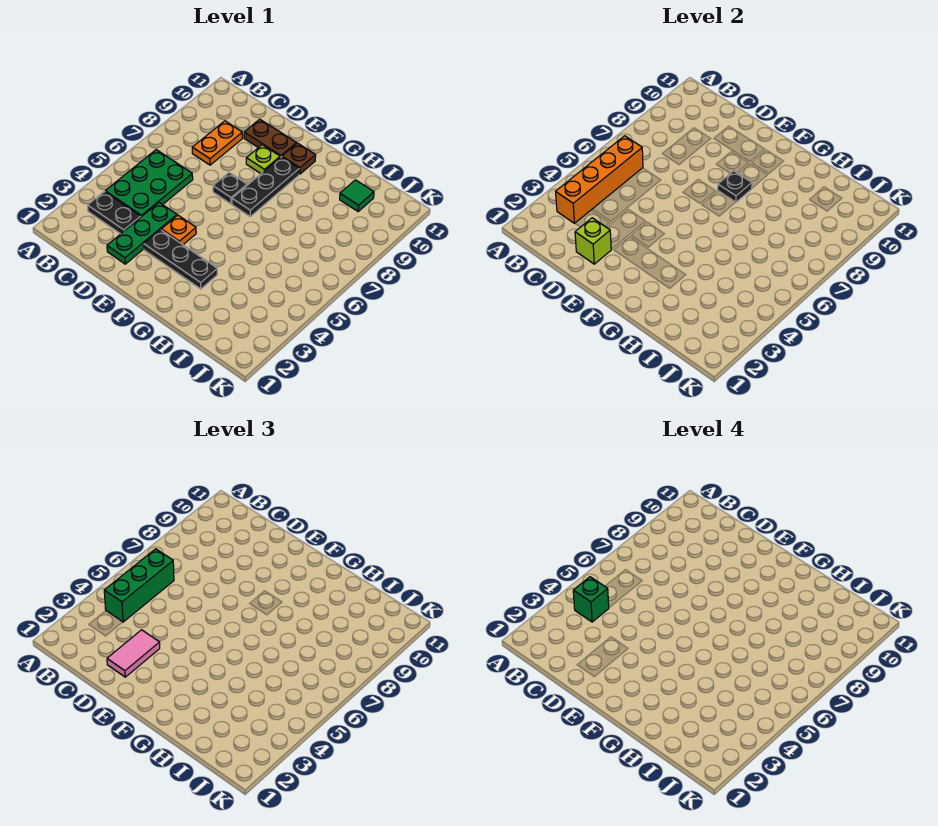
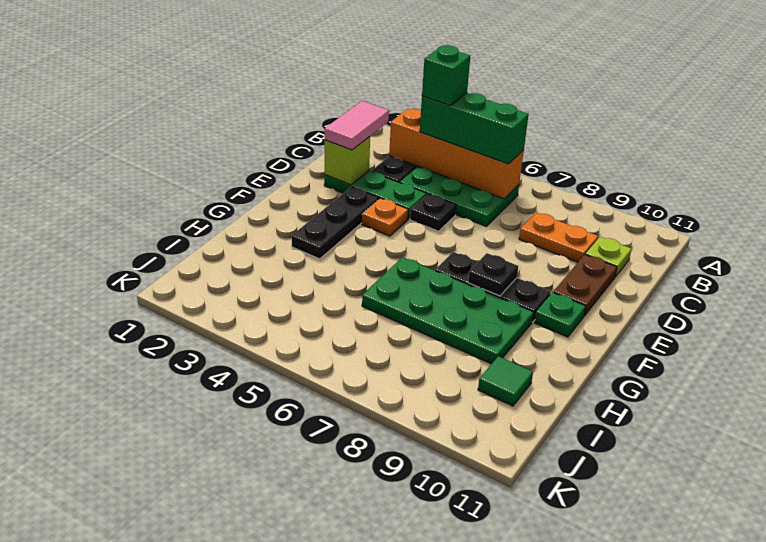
pink 1x2 tile [107,630,160,677] -> pink 1x2 tile turned to [325,101,389,150]
black 1x1 plate [213,173,247,204] -> black 1x1 plate moved to [410,194,456,231]
lime 1x1 plate [246,145,280,173] -> lime 1x1 plate moved to [585,237,632,277]
brown 1x1 plate [282,143,316,174] -> green 1x1 plate [534,292,586,337]
none -> green 2x4 plate [362,257,534,364]

